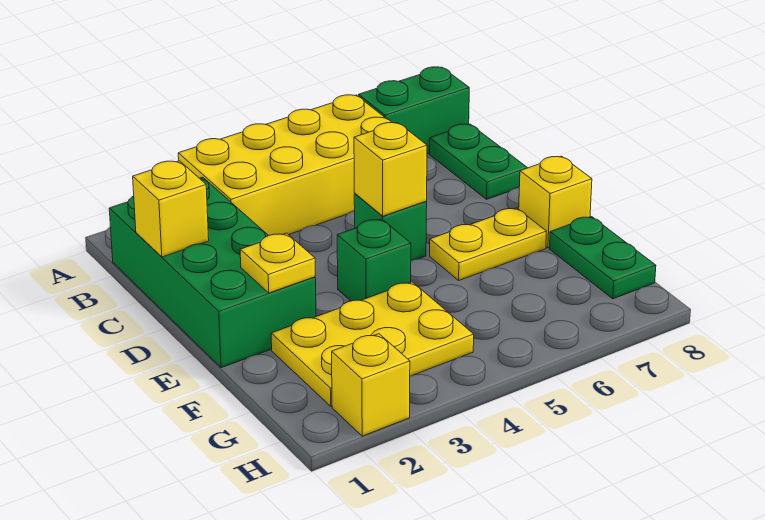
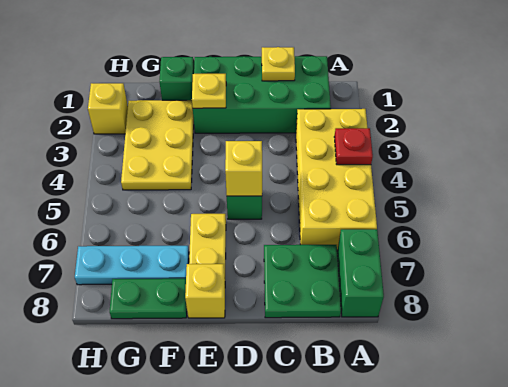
none -> red 1x1 plate [334,128,373,165]
green 1x2 plate [430,124,527,199] -> green 2x2 plate [264,245,341,318]
yellow 1x1 brick [133,161,209,257] -> yellow 1x1 plate [262,47,295,81]
green 1x1 brick [337,219,411,301] -> green 1x1 brick moved to [159,57,194,100]
none -> cyan 1x3 plate [75,246,189,285]

